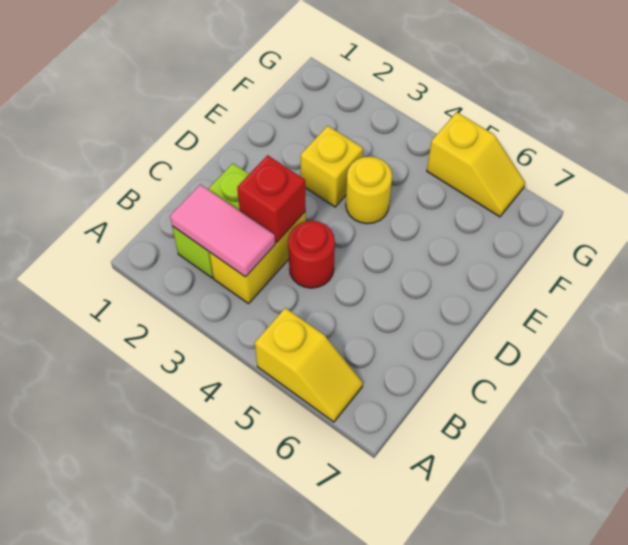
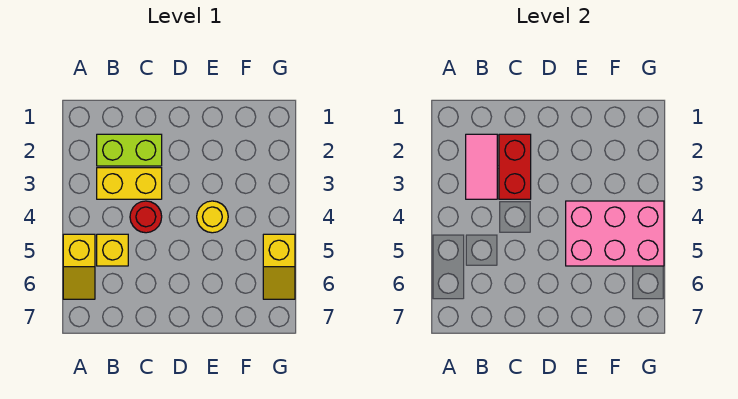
red 1x1 brick [237,155,306,242] -> red 1x2 brick [499,134,531,199]
yellow 1x1 brick [301,126,363,207] -> yellow 1x1 brick moved to [97,234,128,266]
none -> pink 2x3 brick [566,201,664,266]

